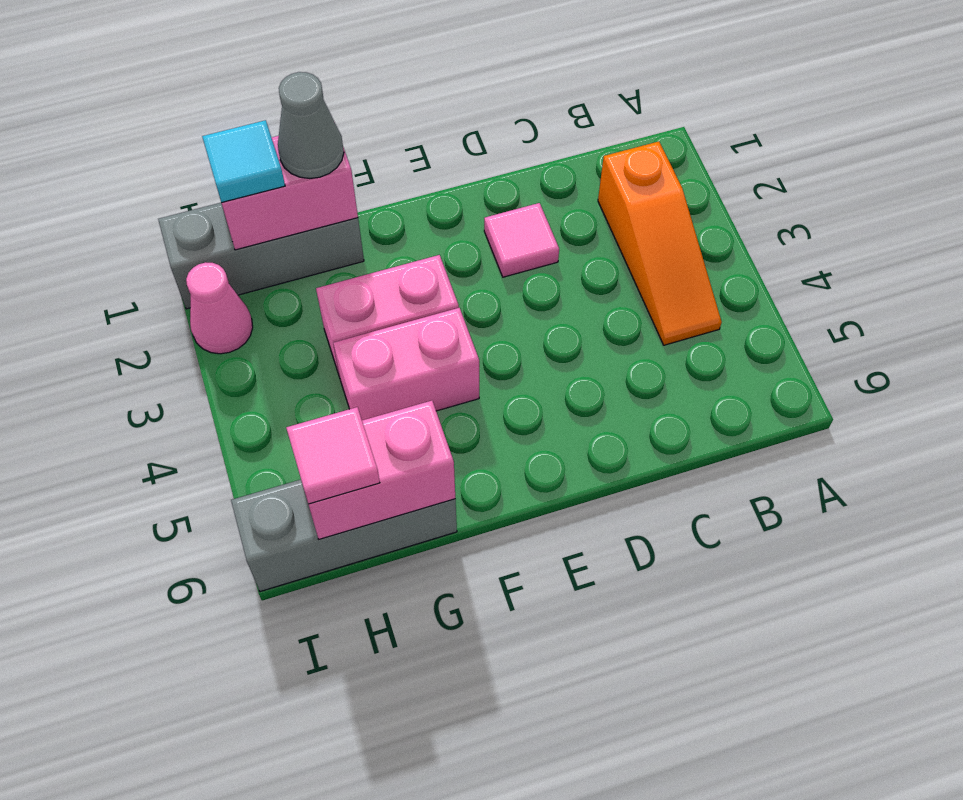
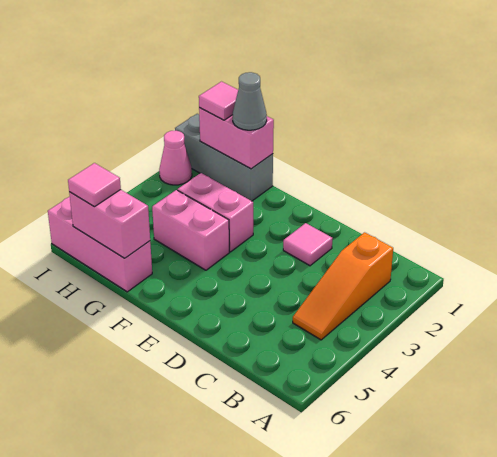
grey 1x3 brick [231,480,457,592] -> pink 1x3 brick [48,197,152,292]
cyan 1x1 tile [202,120,285,203] -> pink 1x1 tile [199,82,238,120]

